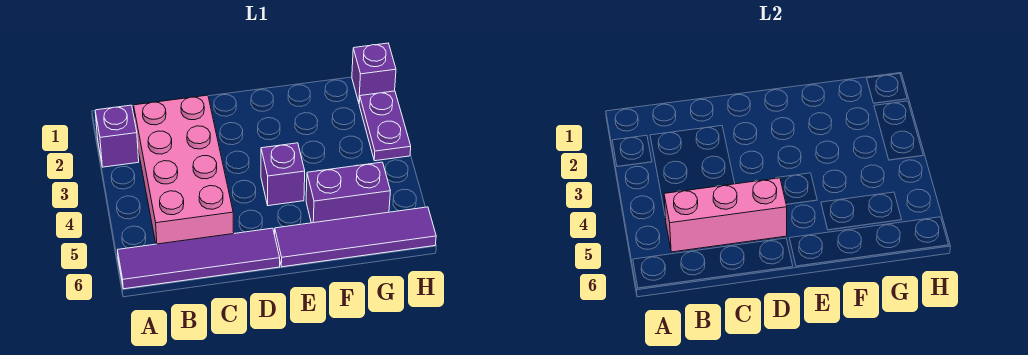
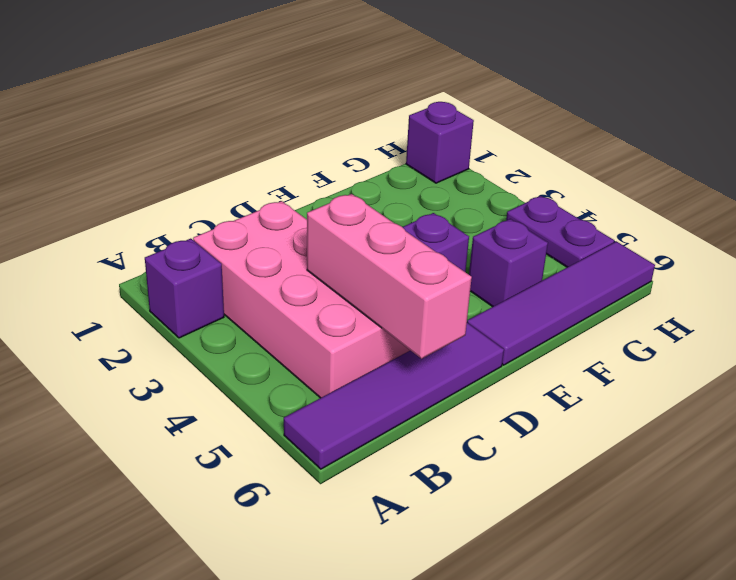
pink 1x3 brick [664,178,787,252] -> pink 1x3 brick turned to [307,194,472,359]
purple 1x2 brick [306,162,390,223] -> purple 1x1 brick [469,219,548,307]
purple 1x2 plate [359,91,411,161] -> purple 1x2 plate moved to [506,196,614,267]

